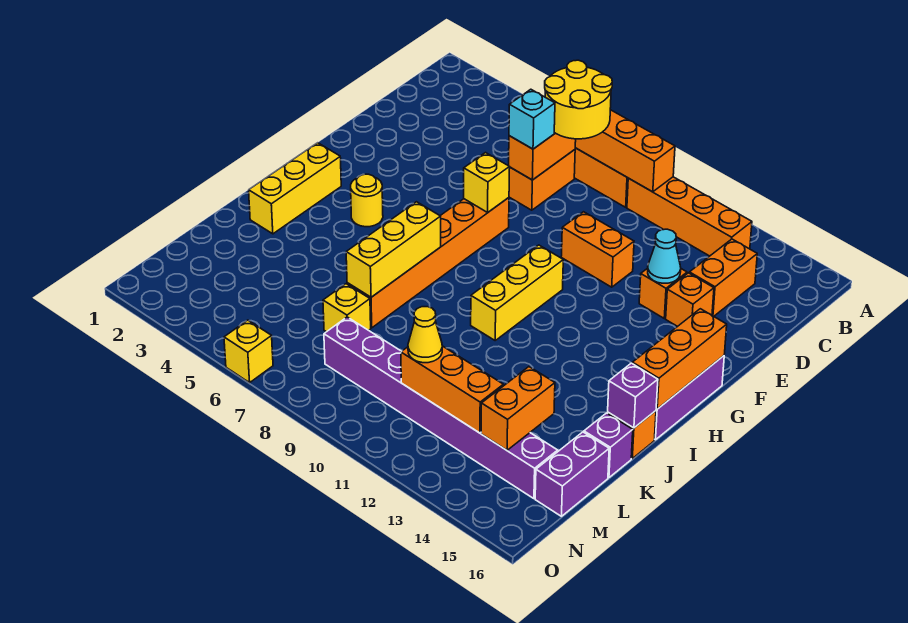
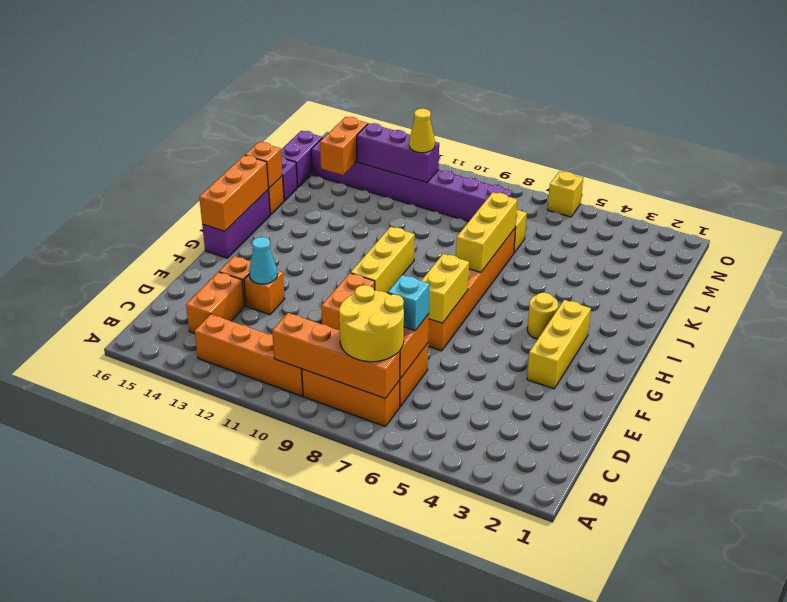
orange 1x2 brick [561,212,634,287] -> orange 1x2 brick turned to [321,273,375,330]
yellow 1x1 brick [464,153,510,212] -> yellow 1x2 brick [421,254,469,323]
yellow 1x3 brick [249,143,341,234] -> yellow 1x3 brick moved to [527,300,591,389]
purple 1x1 brick [608,363,658,428] -> orange 1x1 brick [245,142,282,188]
orange 1x3 brick [401,346,503,433] -> purple 1x3 brick [357,123,439,182]

